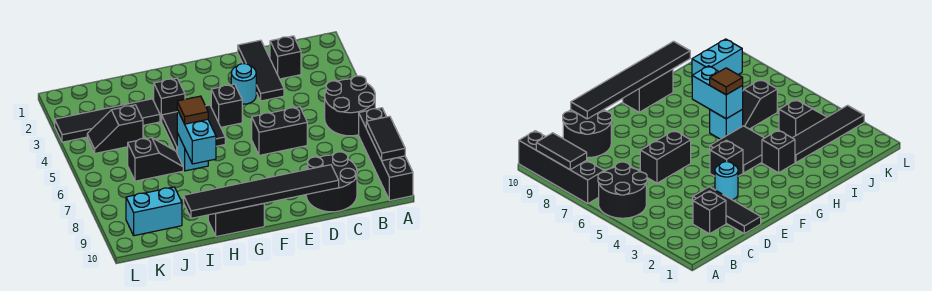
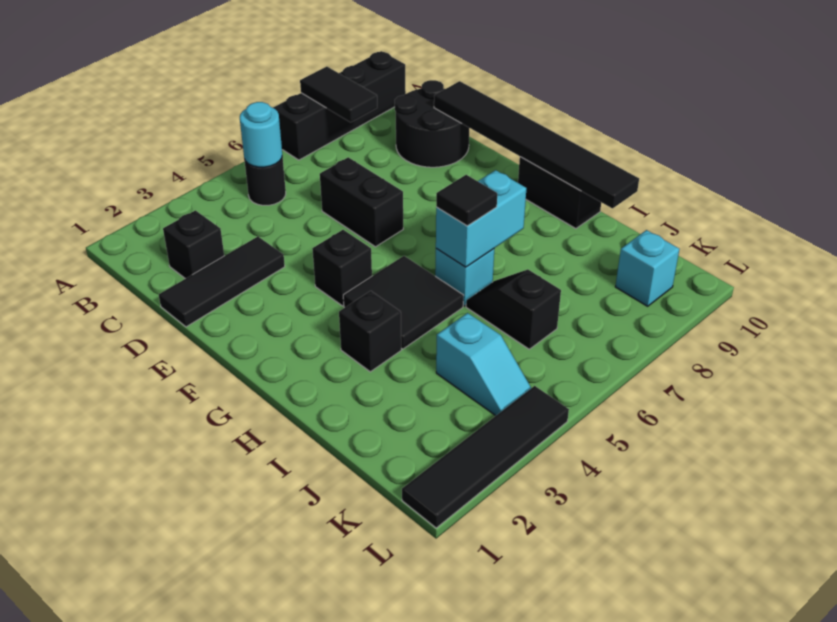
black 2x2 round brick [325,76,375,136] -> black 1x1 round brick [244,156,286,205]
black 1x2 tile [366,116,405,161] -> black 1x2 tile turned to [300,67,377,122]
cyan 1x1 round brick [231,64,256,104] -> cyan 1x1 round brick moved to [240,102,282,167]
brown 1x1 tile [177,96,208,124] -> black 1x1 tile [436,175,497,226]
black 1x4 tile [55,99,160,142] -> black 1x4 tile turned to [402,386,569,528]
black 1x2 slope [87,105,143,153] -> cyan 1x2 slope [436,313,531,416]
cyan 1x2 brick [126,187,182,236] -> cyan 1x1 brick [615,230,679,306]

